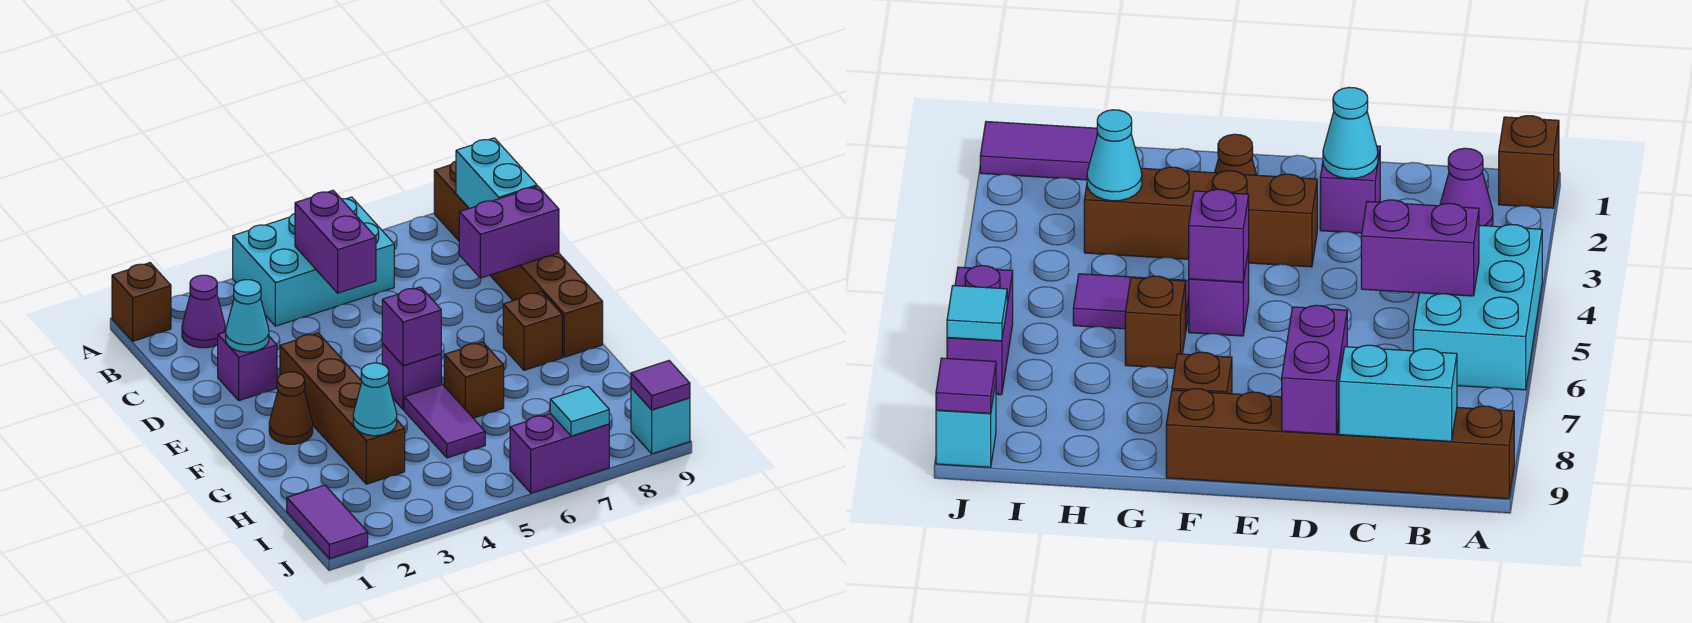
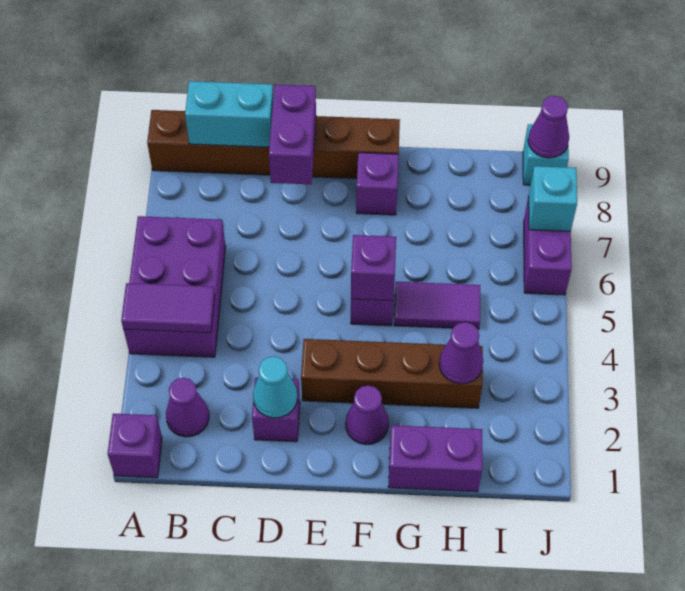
brown 1x1 brick [112,263,171,341] -> purple 1x1 brick [108,414,162,478]
cyan 2x3 brick [233,197,394,326] -> purple 2x3 brick [123,216,226,357]
purple 1x2 brick [295,190,376,293] -> purple 1x2 brick moved to [388,425,482,492]
brown 1x1 cone [269,372,313,444] -> purple 1x1 cone [346,385,389,445]
brown 1x1 brick [503,292,562,370] -> purple 1x1 brick [356,153,399,215]
brown 1x1 brick [444,342,504,418] -> none
cyan 1x1 cone [353,363,397,436] -> purple 1x1 cone [439,322,483,384]
purple 1x2 tile [287,485,368,559] -> purple 1x2 tile moved to [121,283,215,333]
cyan 1x1 tile [550,387,609,436] -> cyan 1x1 brick [529,166,577,231]
purple 1x1 tile [631,361,690,410] -> purple 1x1 cone [528,96,569,158]

